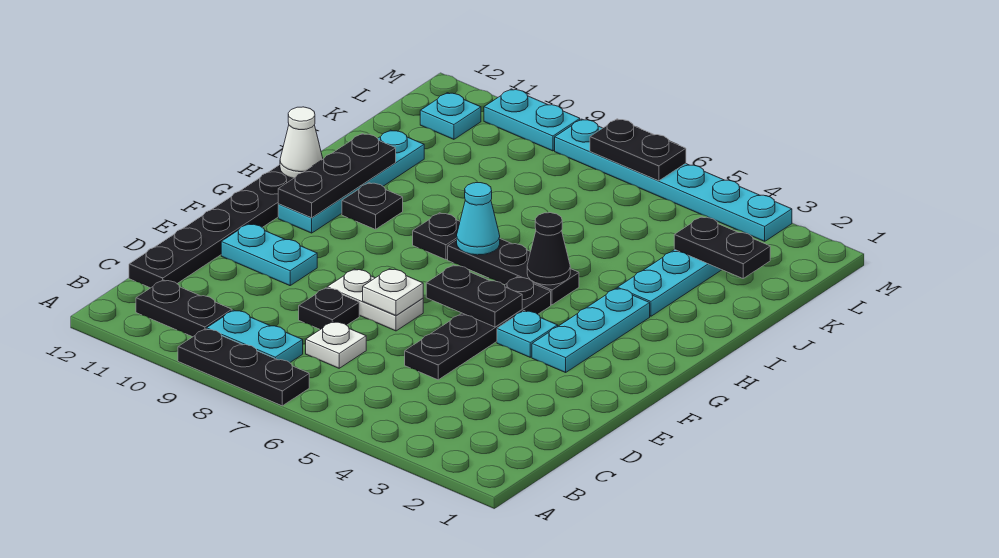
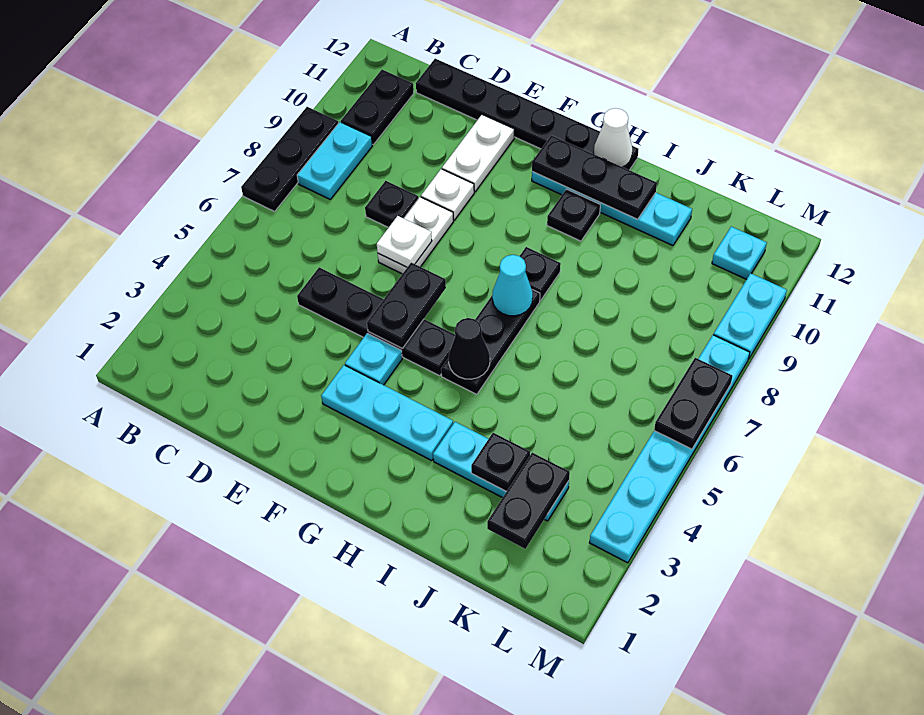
white 1x1 plate [306,322,366,368] -> white 1x1 plate moved to [421,169,474,220]
cyan 1x2 plate [221,224,317,286] -> white 1x2 plate [442,115,514,192]
none -> black 1x1 plate [471,433,530,492]

